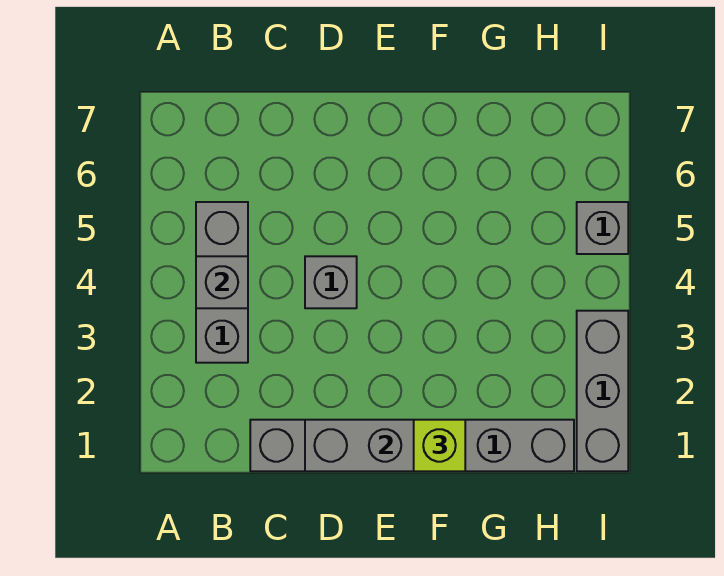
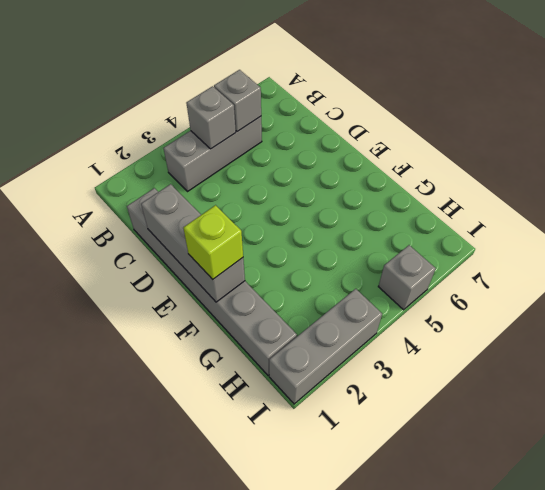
grey 1x1 brick [305,256,357,308] -> grey 1x1 brick moved to [214,70,261,132]

